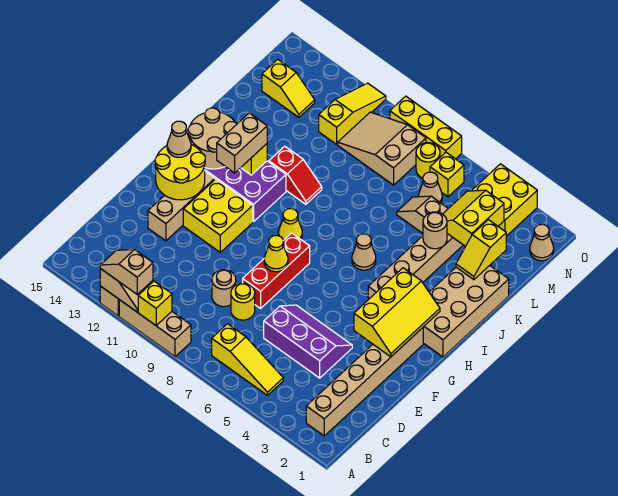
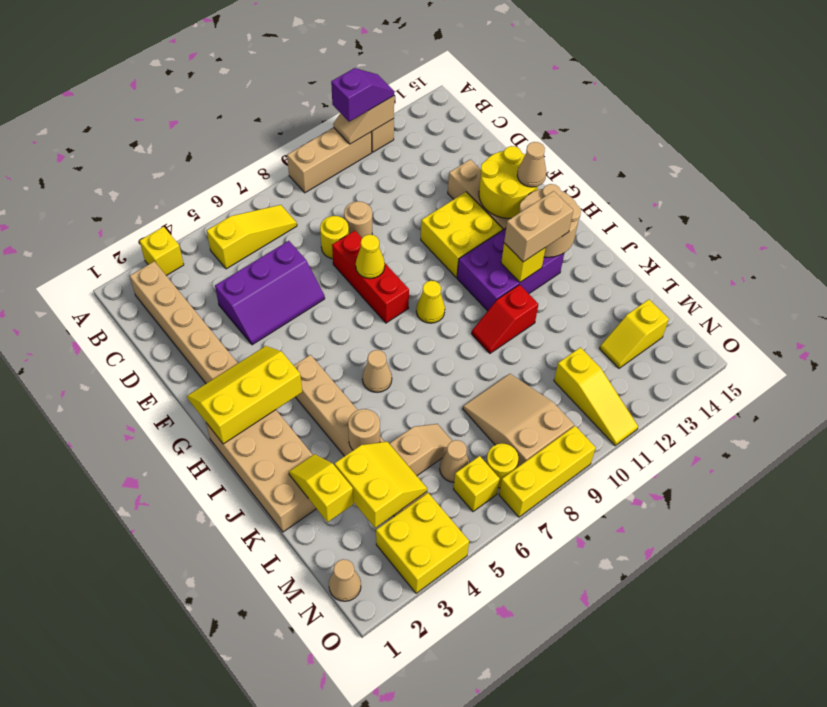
yellow 1x1 brick [138,281,172,325] -> yellow 1x1 brick moved to [140,227,184,275]
tan 1x2 slope [100,249,153,294] -> purple 1x2 slope [331,68,394,122]
yellow 1x3 slope [212,324,283,395] -> yellow 1x3 slope turned to [207,205,297,269]
yellow 2x3 slope [354,268,440,357] -> yellow 2x3 slope turned to [187,346,302,444]
tan 1x2 brick [217,113,267,173] -> tan 1x2 brick turned to [504,191,573,262]
tan 2x3 slope [338,112,426,185] -> tan 2x3 slope turned to [463,374,574,467]

